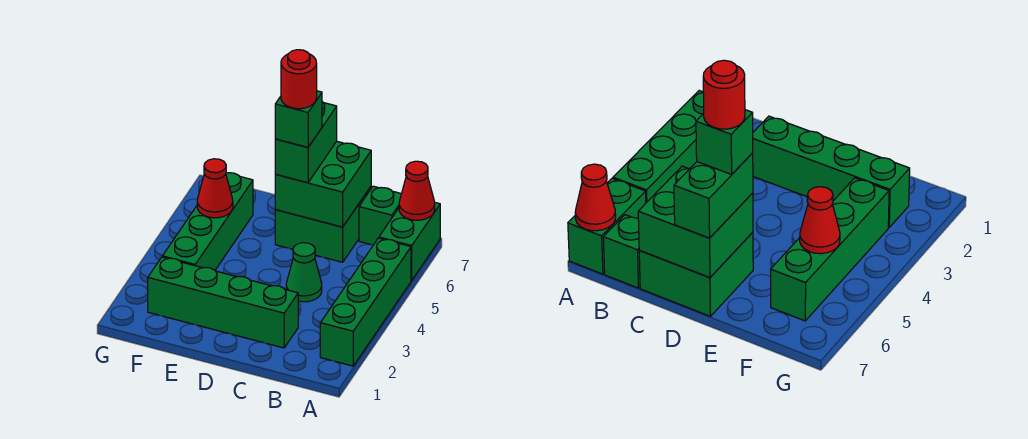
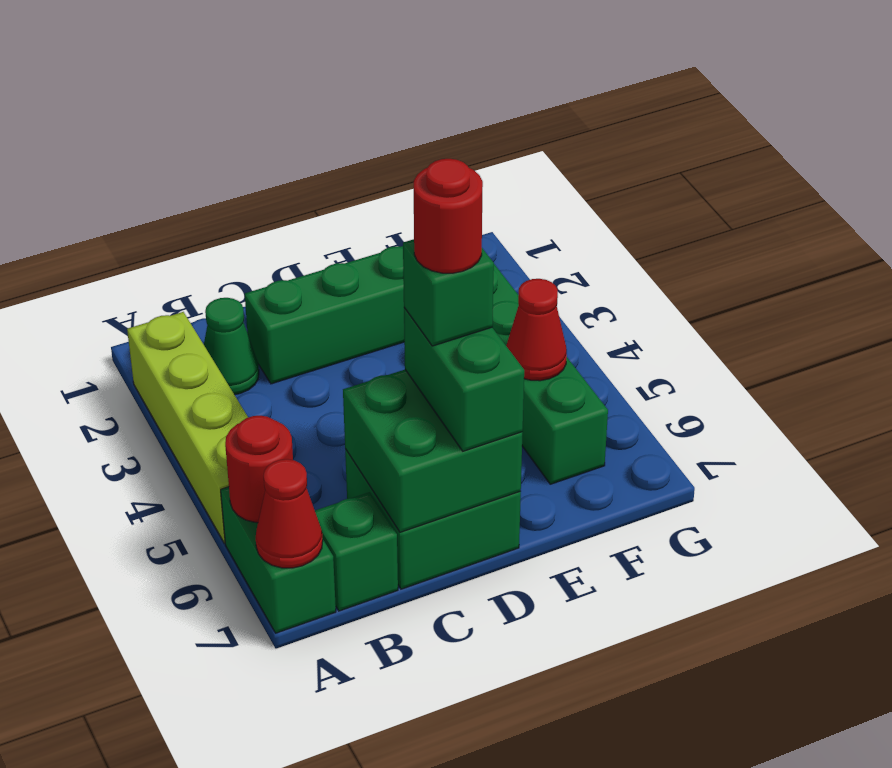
green 1x4 brick [320,238,411,366] -> lime 1x4 brick [127,312,248,543]
none -> red 1x1 round brick [225,416,293,523]
green 1x1 cone [286,243,322,302] -> green 1x1 cone moved to [204,298,259,395]

